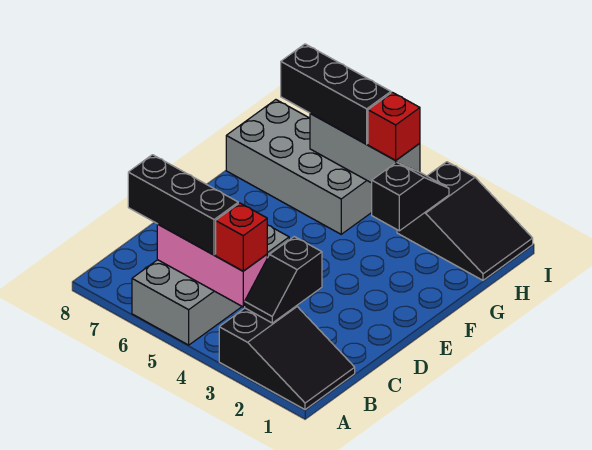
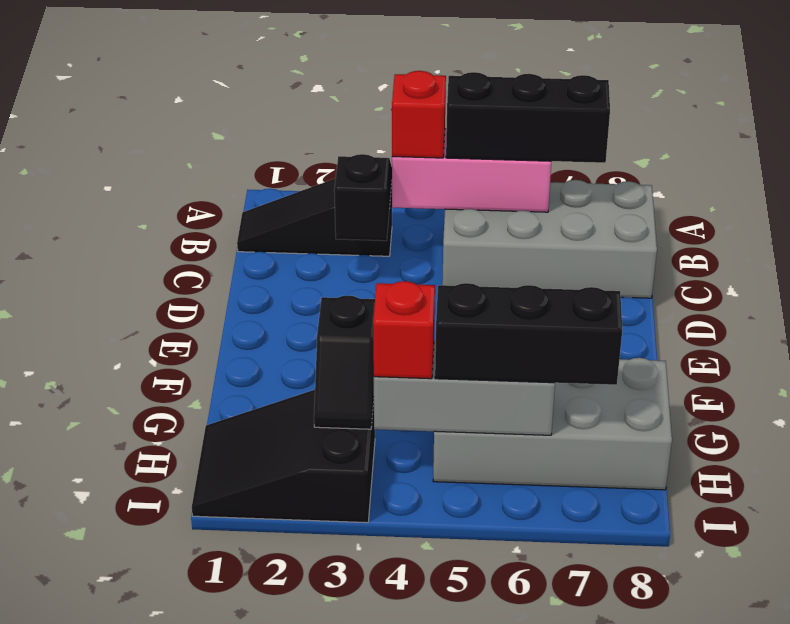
black 2x3 slope [219,306,355,410] -> black 1x3 slope [237,178,392,256]
grey 2x4 brick [132,225,289,345] -> grey 2x4 brick turned to [442,180,657,298]

